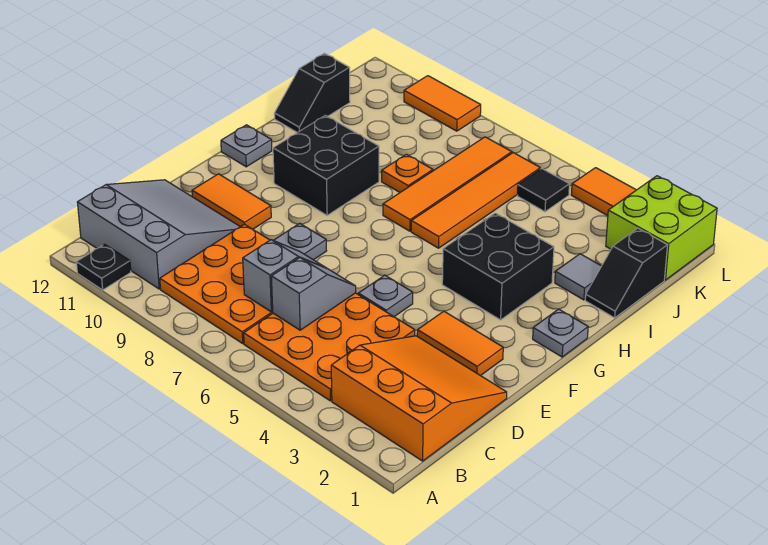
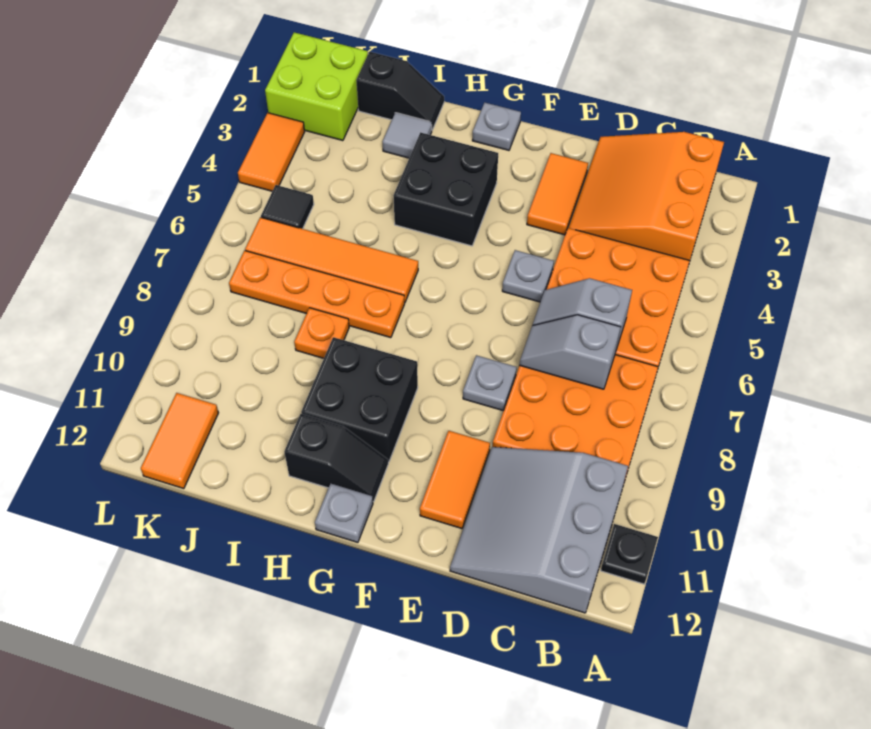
orange 1x4 tile [383,137,512,231] -> orange 1x4 plate [229,251,405,338]
black 1x2 slope [274,53,350,133] -> black 1x2 slope moved to [284,414,388,502]
orange 1x2 tile [404,76,481,131] -> orange 1x2 tile moved to [141,393,218,489]

